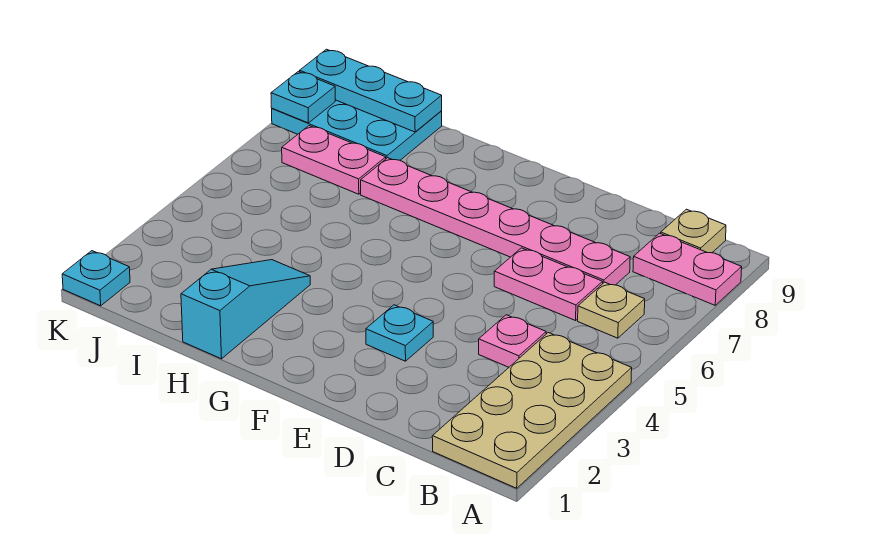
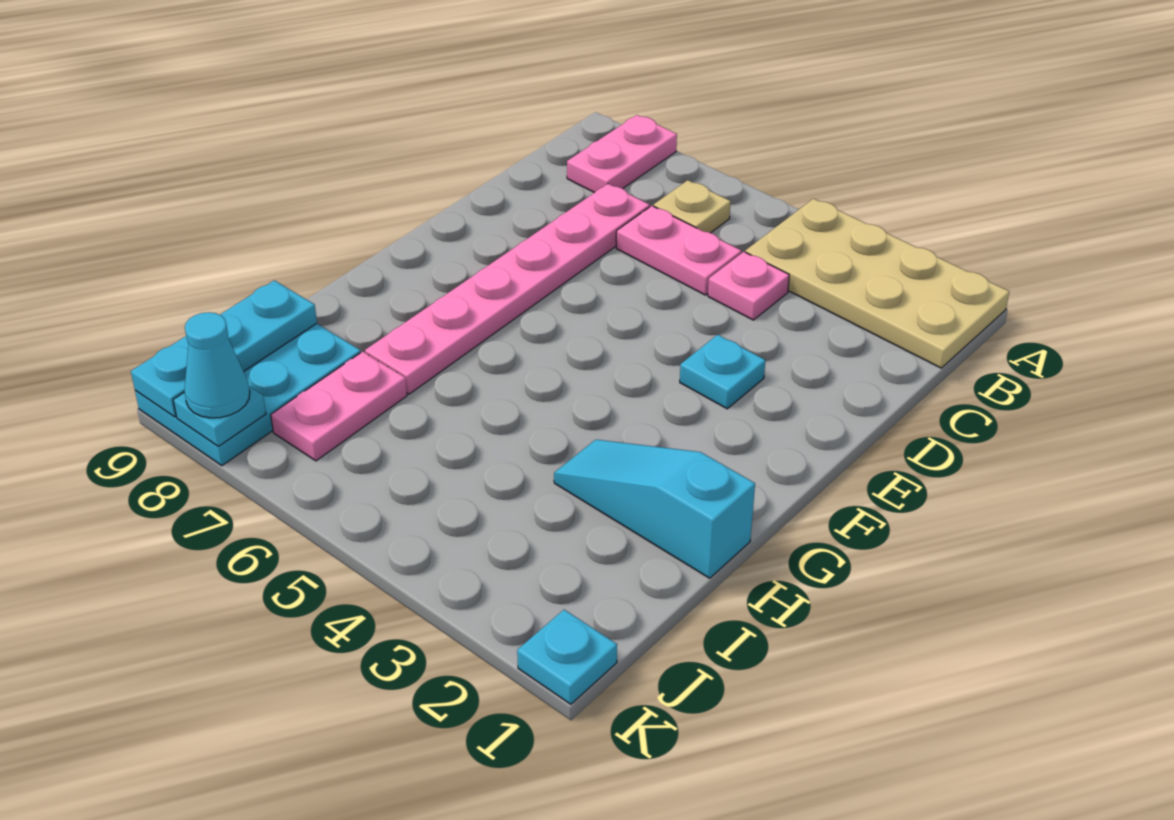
tan 1x1 plate [661,209,726,253] -> none
pink 1x2 plate [494,248,603,321] -> pink 1x2 plate turned to [616,206,741,295]
none -> cyan 1x1 cone [184,312,250,418]

